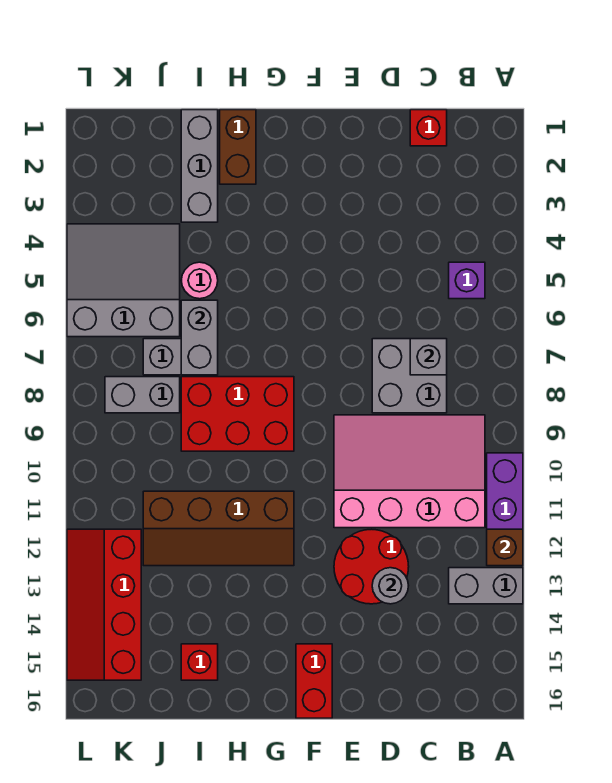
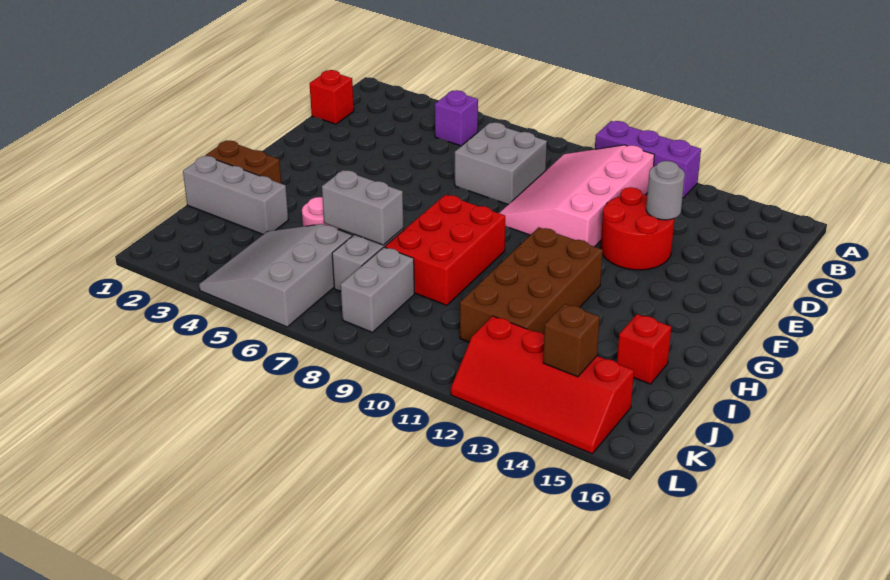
brown 1x1 brick [487,529,523,566] -> brown 1x1 brick moved to [543,304,600,377]
grey 1x2 brick [449,568,523,604] -> none
grey 1x1 brick [410,339,447,375] -> none
red 1x2 brick [296,644,332,718] -> none
brown 2x4 slope [143,491,294,566] -> brown 2x4 brick [460,227,603,342]

